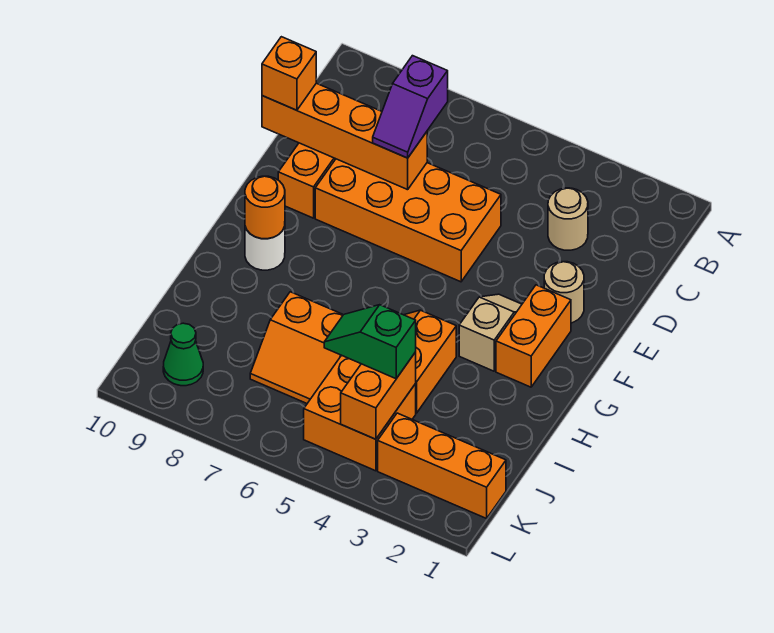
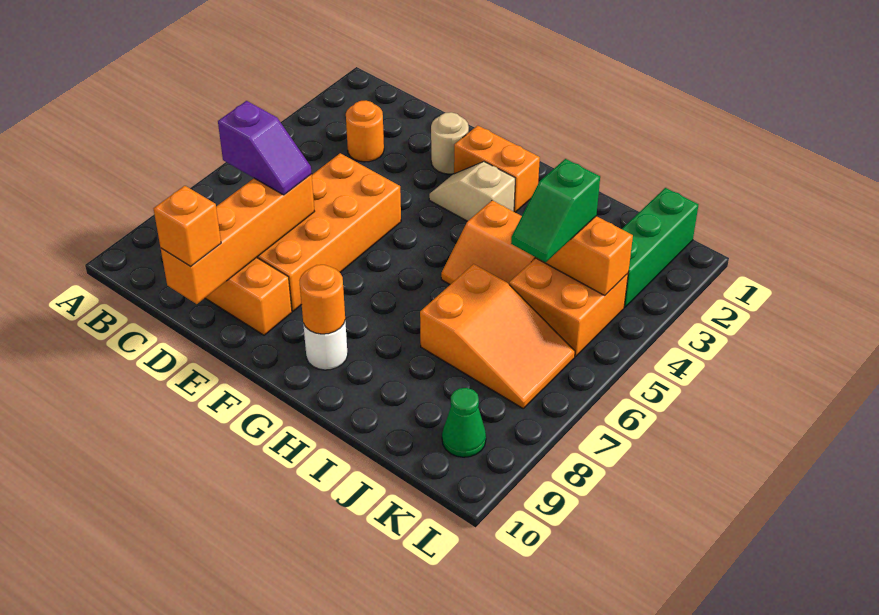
tan 1x1 round brick [548,188,588,250] -> orange 1x1 round brick [346,101,384,162]
orange 2x2 slope [250,292,343,403] -> orange 2x3 slope [420,264,575,408]
orange 1x3 brick [378,413,506,518] -> green 1x3 brick [622,188,698,307]

